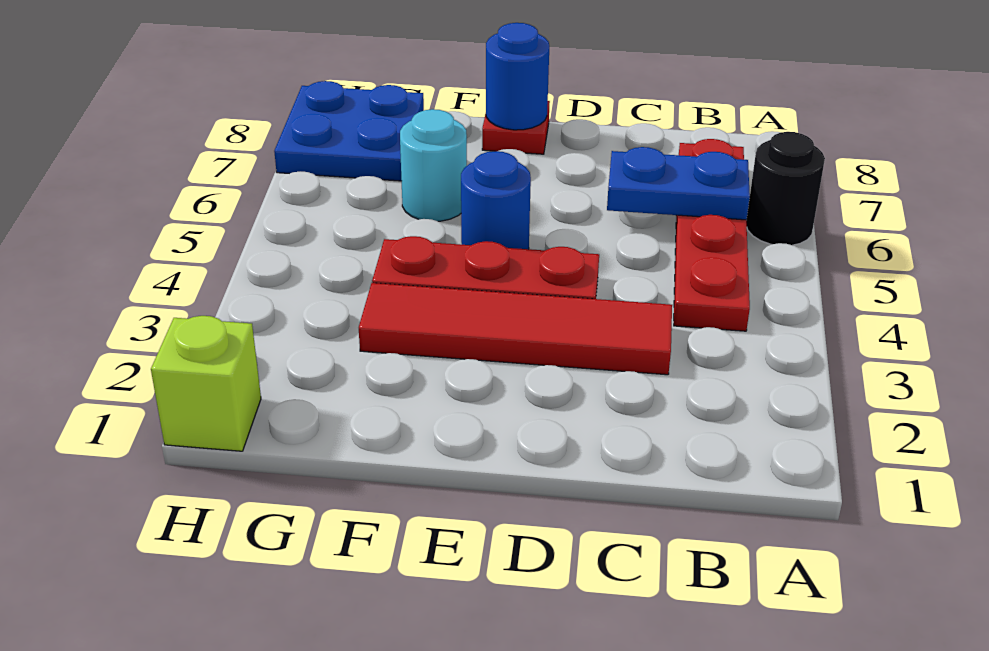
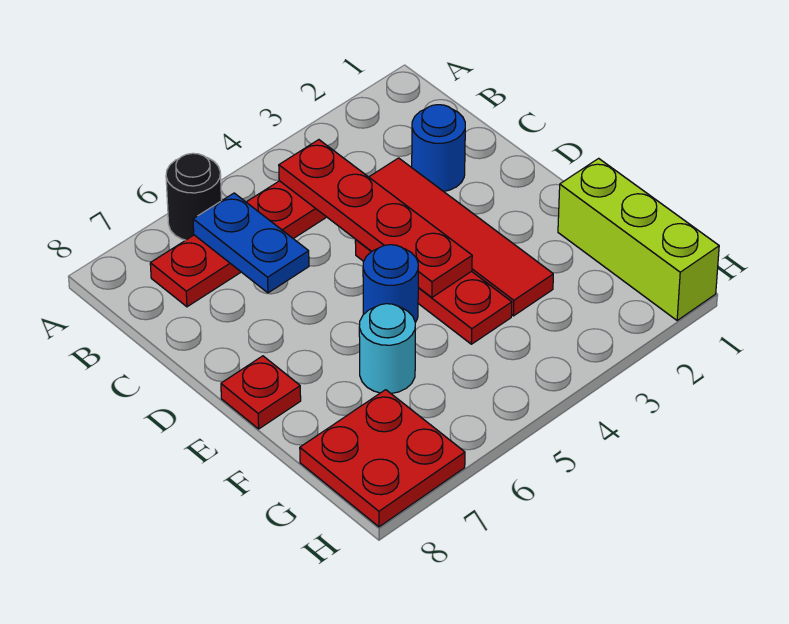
none -> red 1x4 plate [279,140,472,297]
blue 1x1 round brick [486,23,549,130] -> blue 1x1 round brick moved to [412,105,465,191]
blue 2x2 plate [274,81,424,181] -> red 2x2 plate [300,390,465,527]
lime 1x1 brick [151,316,261,451] -> lime 1x3 brick [558,158,719,321]

